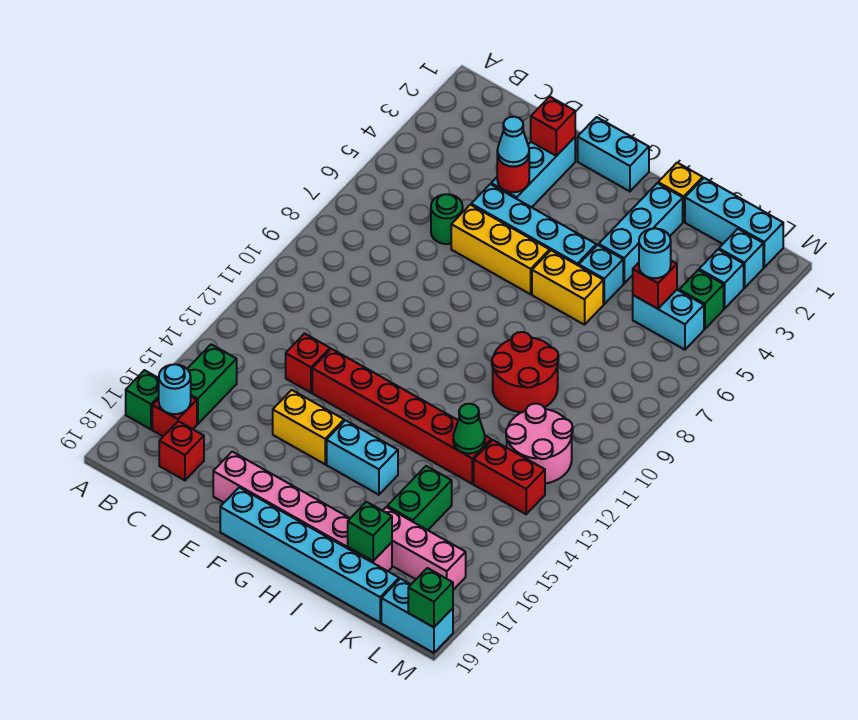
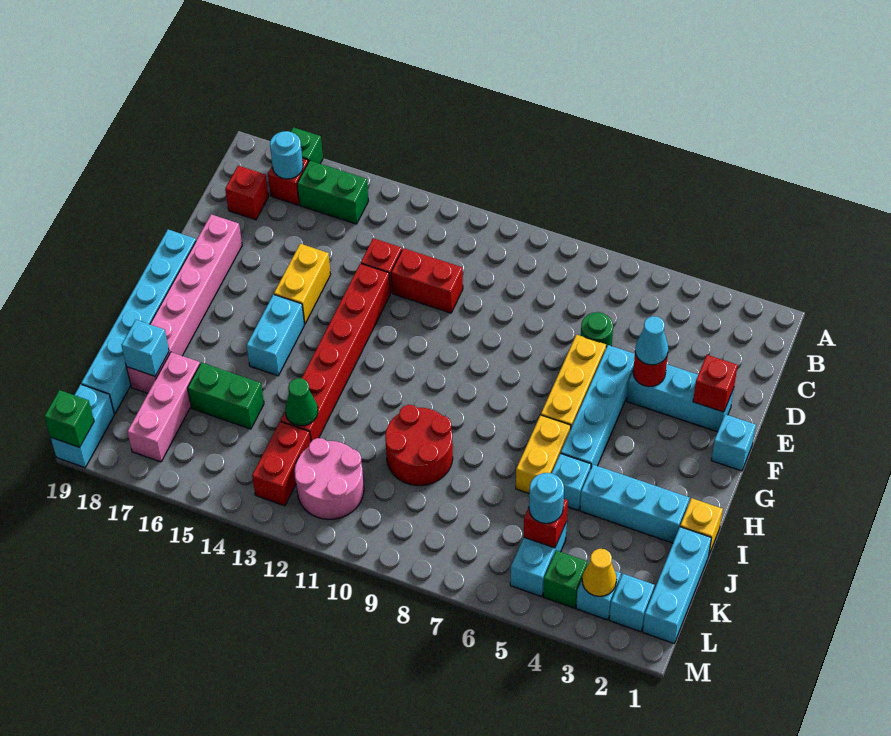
none -> red 1x2 brick [391,248,463,313]
cyan 1x2 brick [578,117,649,191] -> cyan 1x1 brick [711,414,756,471]
green 1x1 brick [348,502,392,561] -> cyan 1x1 brick [121,320,169,376]
none -> yellow 1x1 cone [582,549,616,596]

